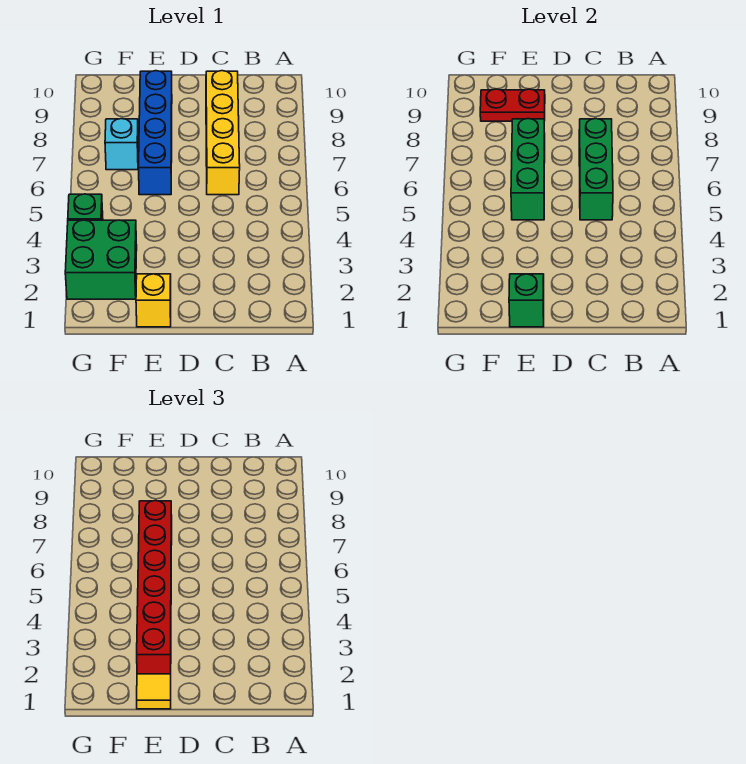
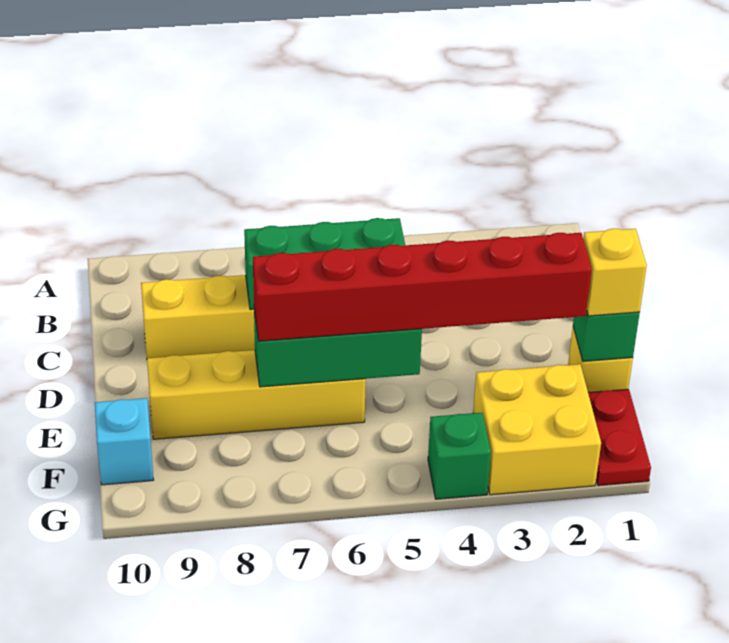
yellow 1x1 tile [137,674,171,709] -> yellow 1x1 brick [583,229,647,316]
blue 1x4 brick [139,71,172,195] -> yellow 1x4 brick [147,350,366,439]
red 1x2 plate [480,89,545,121] -> red 1x2 plate moved to [588,389,651,486]
green 2x2 brick [65,220,137,299] -> yellow 2x2 brick [473,364,601,495]
cyan 1x1 brick [105,119,138,170] -> cyan 1x1 brick moved to [95,398,154,485]

